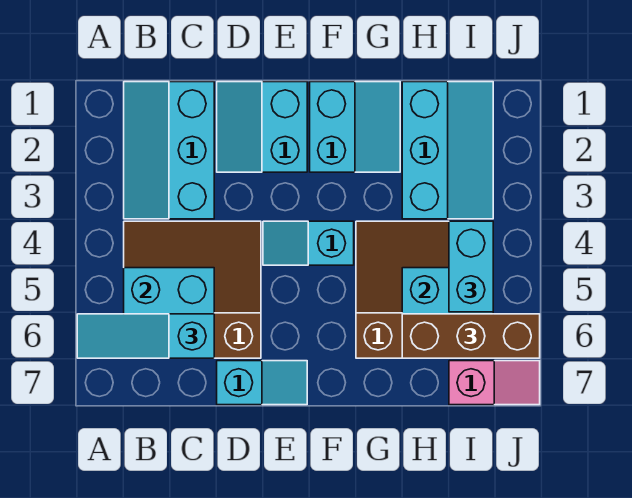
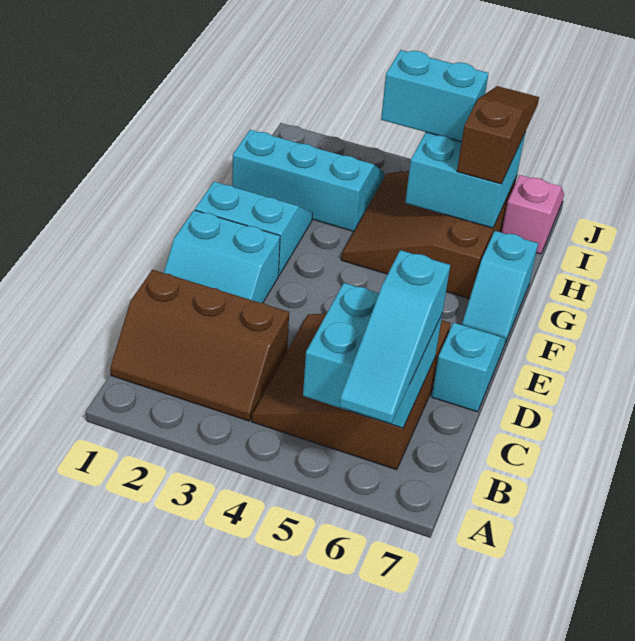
cyan 2x3 slope [124,82,214,219] -> brown 2x3 slope [110,270,289,421]
cyan 1x2 slope [263,221,354,265] -> cyan 1x2 slope moved to [462,231,538,343]
brown 1x3 brick [402,314,540,358] -> brown 1x3 slope [457,86,539,184]

